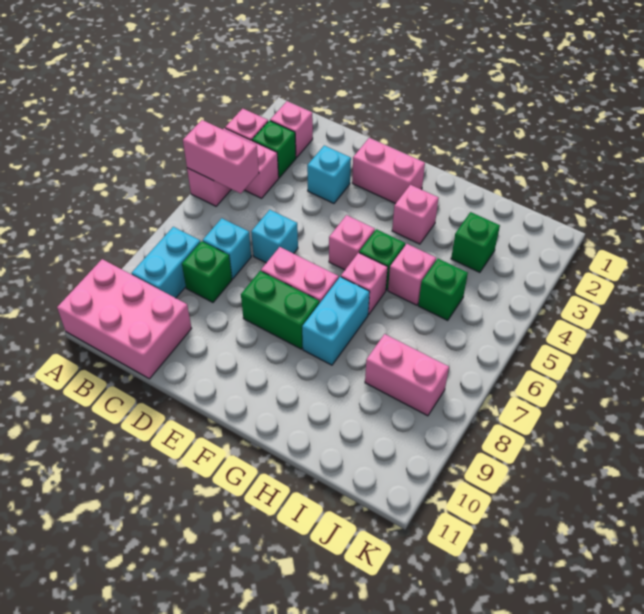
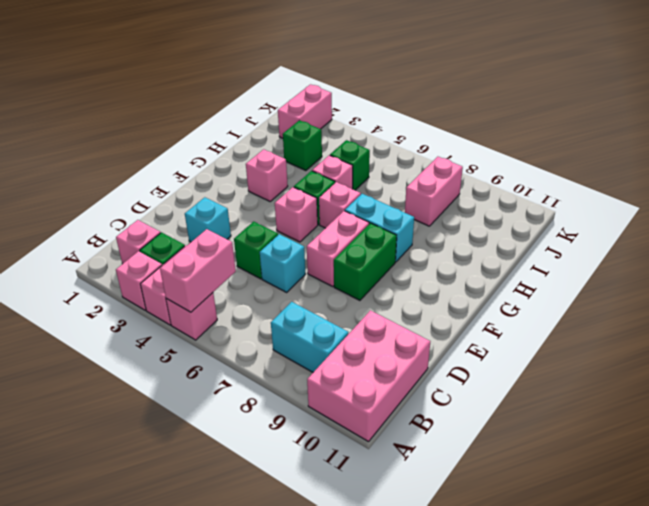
cyan 1x1 brick [203,218,251,279] -> none
green 1x1 brick [182,241,232,302] -> green 1x1 brick moved to [234,222,278,279]
pink 1x2 brick [352,138,425,204] -> pink 1x2 brick moved to [278,84,332,138]

